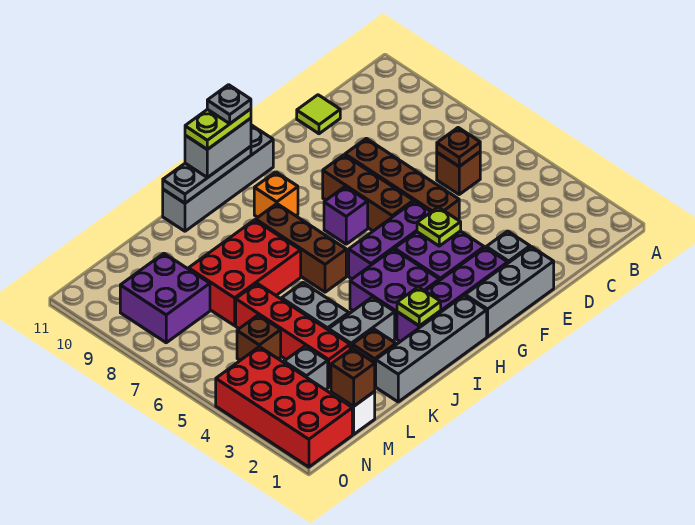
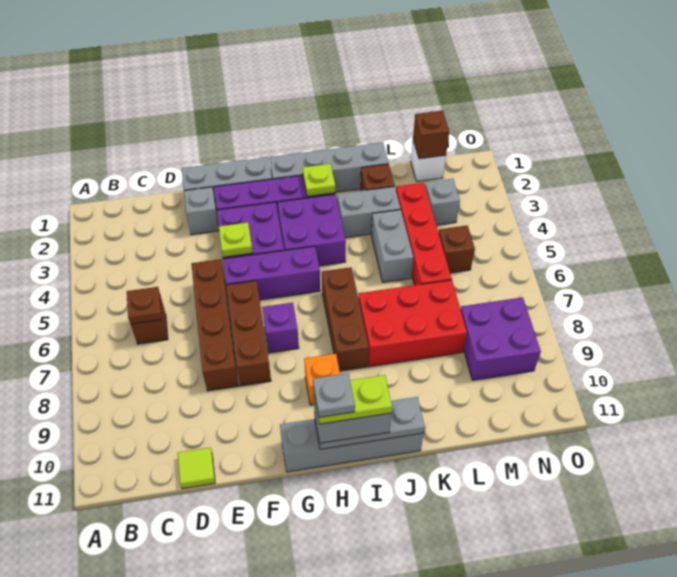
red 2x4 brick [216,347,352,467] -> none

